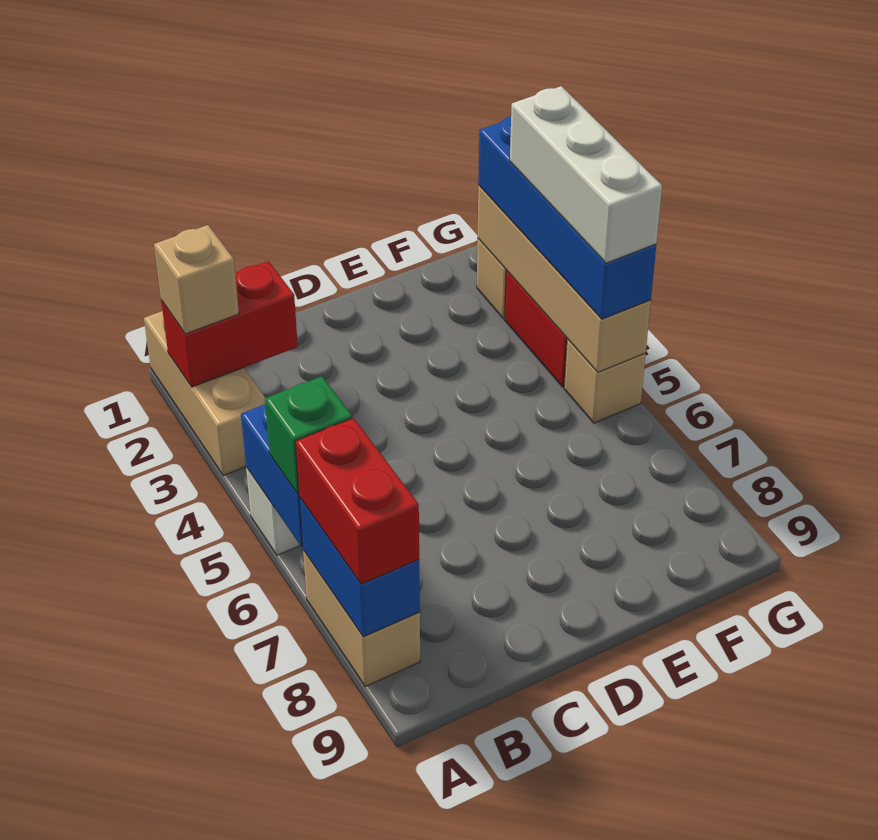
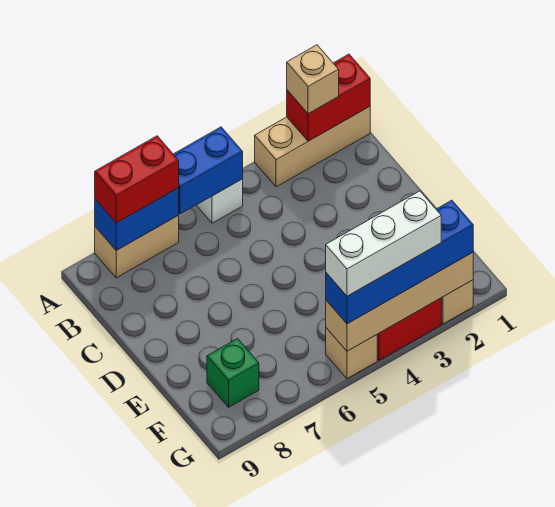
red 1x2 brick [161,261,298,387] -> red 1x2 brick turned to [287,54,370,141]
green 1x1 brick [265,376,352,494] -> green 1x1 brick moved to [207,339,259,407]

